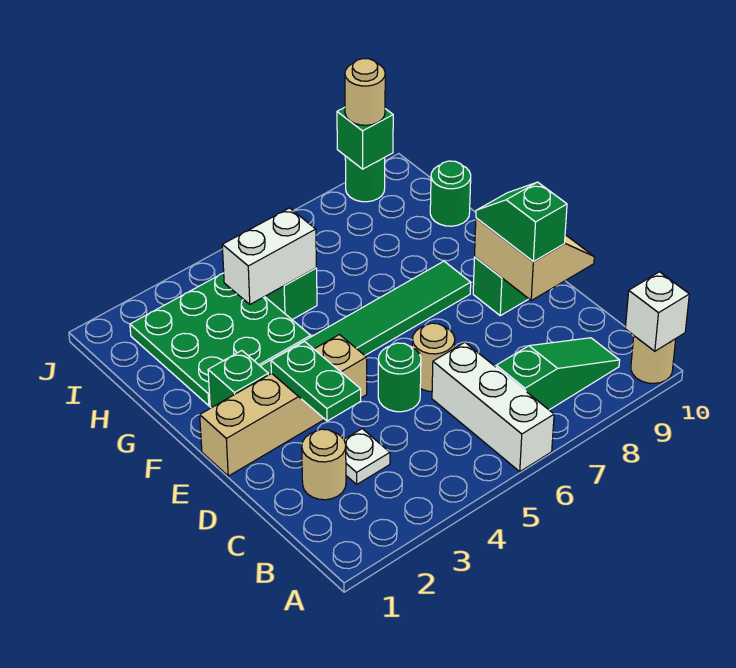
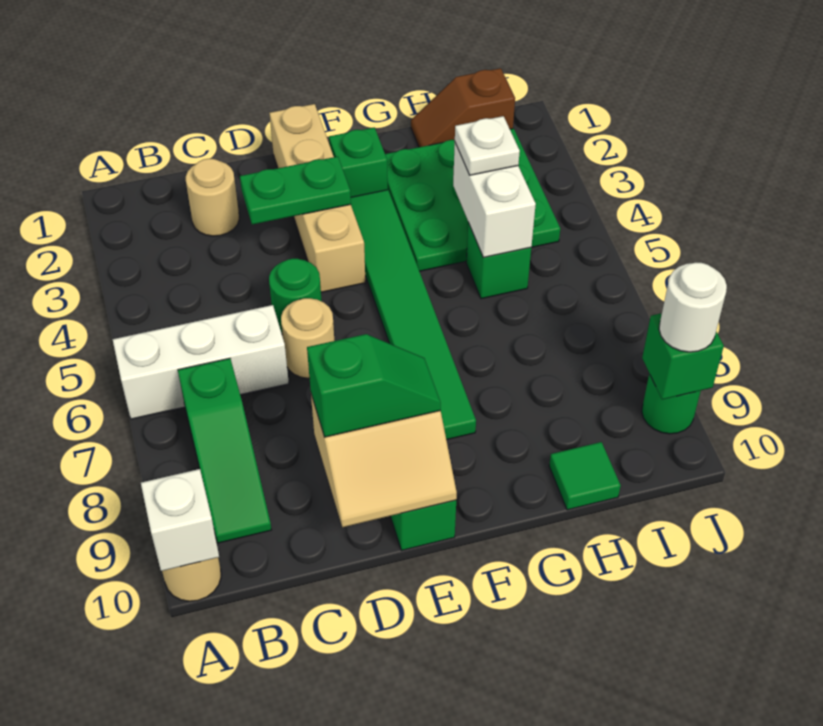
white 1x1 plate [344,429,390,484] -> white 1x1 plate moved to [455,116,520,175]
none -> brown 1x2 slope [411,68,515,147]
green 1x1 round brick [430,161,471,226] -> green 1x1 tile [549,442,621,510]
tan 1x1 round brick [345,59,385,125] -> white 1x1 round brick [659,263,727,352]

